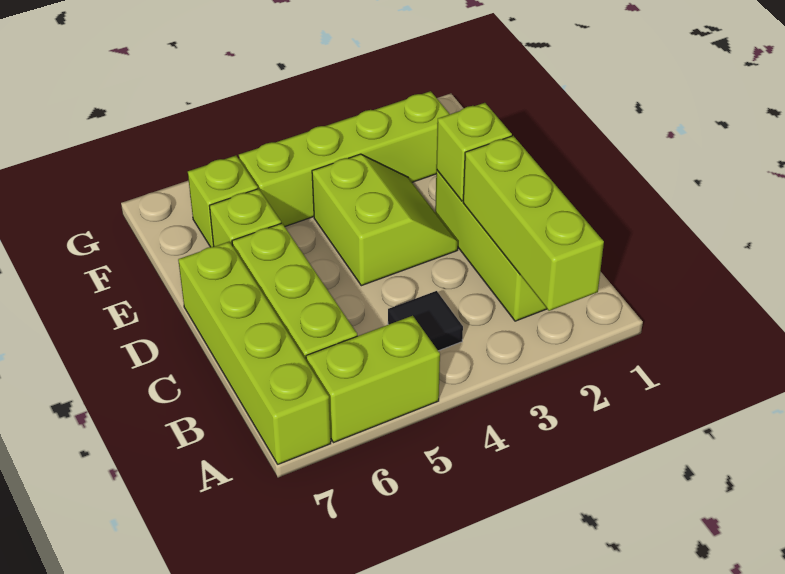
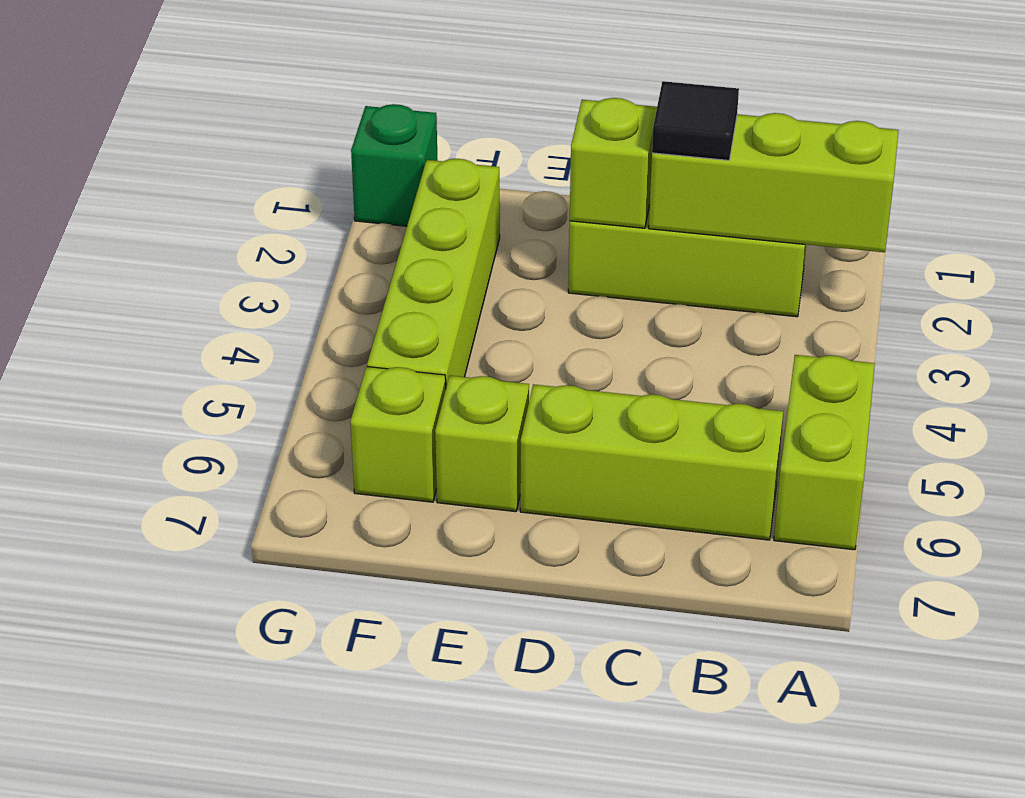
lime 1x4 brick [178,242,331,464] -> none
black 1x1 tile [388,291,463,351] -> black 1x1 tile moved to [652,81,739,160]
lime 2x2 slope [312,154,458,286] -> none
none -> green 1x1 brick [351,104,438,226]

